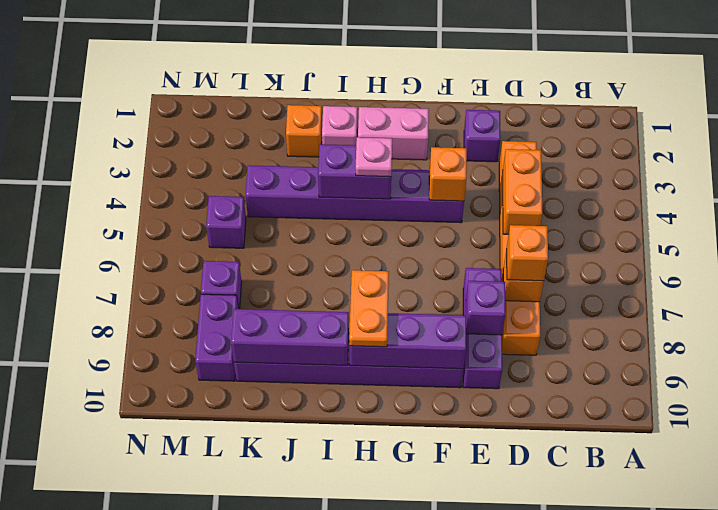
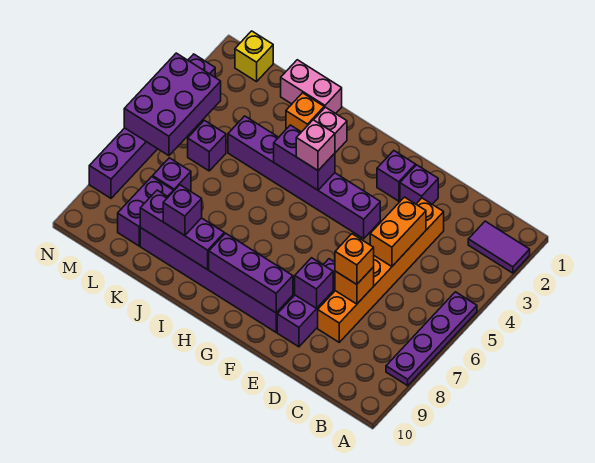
none -> purple 1x2 tile [468,221,530,273]
none -> purple 1x4 plate [386,292,477,386]
none -> purple 1x1 brick [377,151,416,201]
orange 1x1 brick [429,147,467,201] -> none
pink 1x2 brick [358,107,429,160] -> pink 1x2 brick moved to [281,60,342,114]
pink 1x1 plate [356,137,392,177] -> pink 1x1 brick [296,120,335,170]
orange 1x2 plate [349,270,389,347] -> none
none -> purple 1x1 brick [163,185,202,236]
none -> yellow 1x1 brick [235,31,273,82]
none -> purple 2x3 brick [124,53,221,156]
none -> purple 1x6 brick [89,54,215,198]

